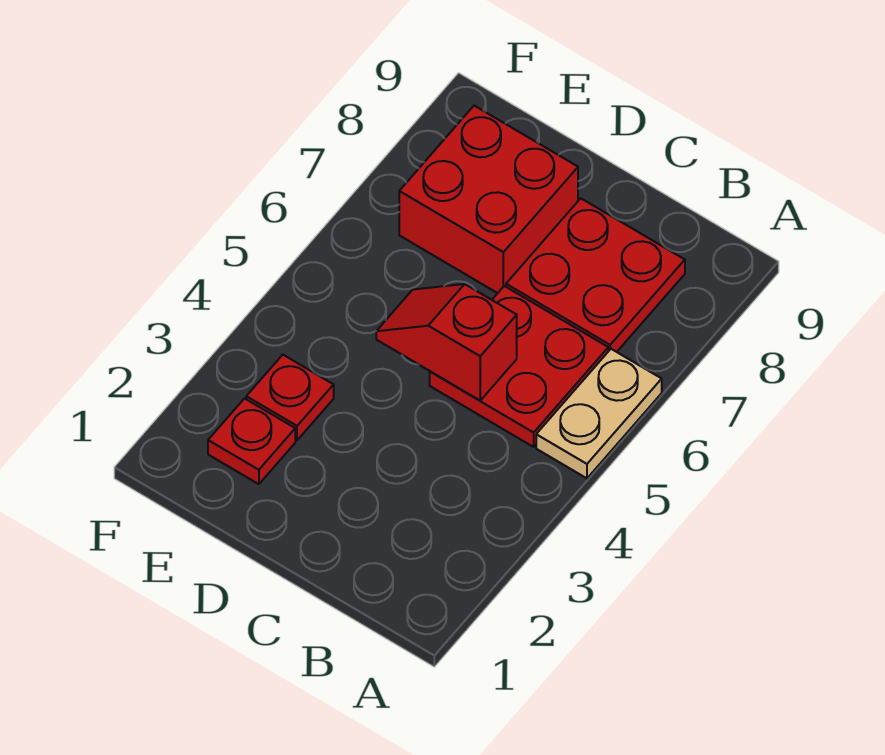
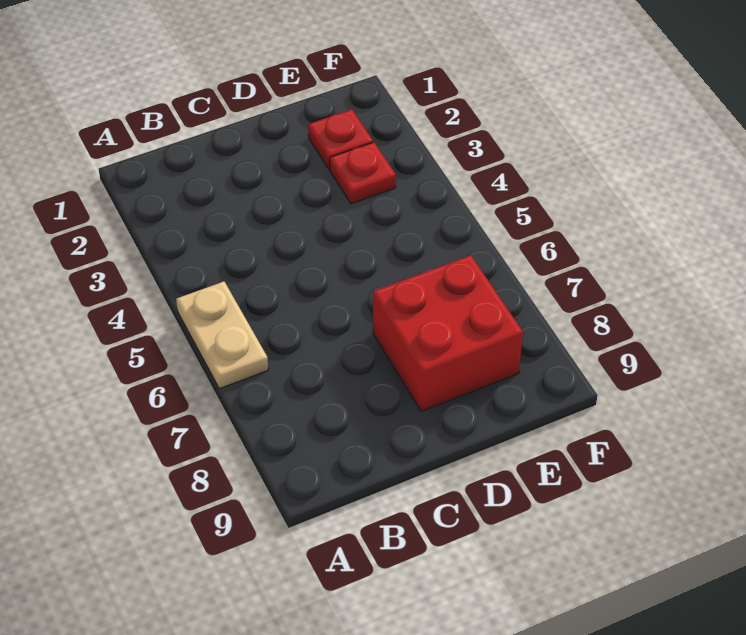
red 2x2 plate [430,286,608,447] -> none
red 2x2 plate [506,198,685,352] -> none
red 1x2 slope [376,284,517,400] -> none

